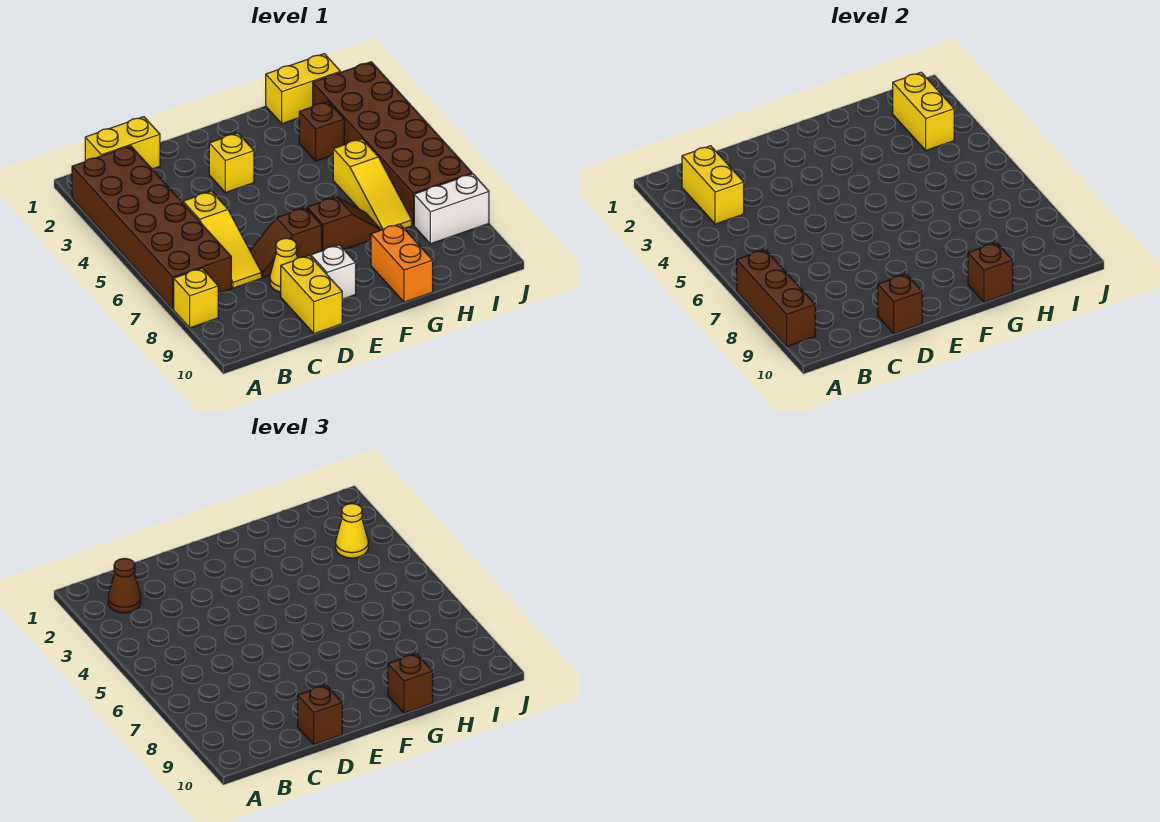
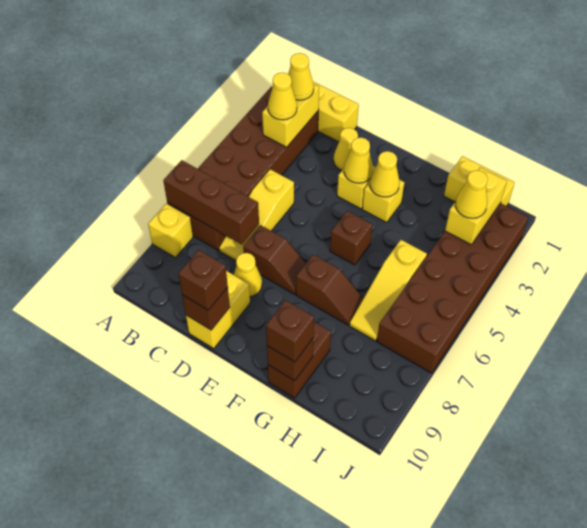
brown 1x3 brick [737,250,815,346] -> brown 1x3 brick turned to [163,160,259,245]
brown 1x1 cone [108,558,141,613] -> yellow 1x1 cone [288,53,314,100]
none -> yellow 1x1 cone [268,72,297,120]
none -> yellow 1x1 cone [334,128,358,170]
brown 1x2 slope [250,208,322,278] -> brown 1x2 slope turned to [243,225,306,294]
none -> yellow 1x1 cone [344,138,373,183]
white 1x1 brick [311,245,356,299] -> none
none -> yellow 1x1 brick [362,180,404,222]
none -> yellow 1x1 cone [370,151,400,197]
orange 1x2 brick [371,224,433,302] -> brown 1x2 brick [268,322,331,398]
brown 1x1 brick [299,102,344,161] -> brown 1x1 brick moved to [330,211,372,265]
white 1x2 brick [414,174,489,244] -> none

